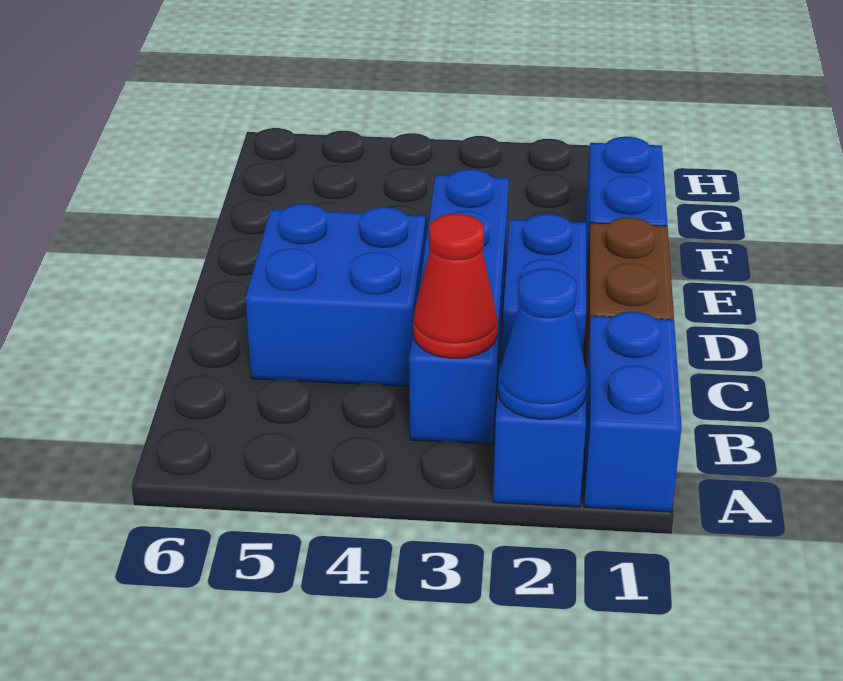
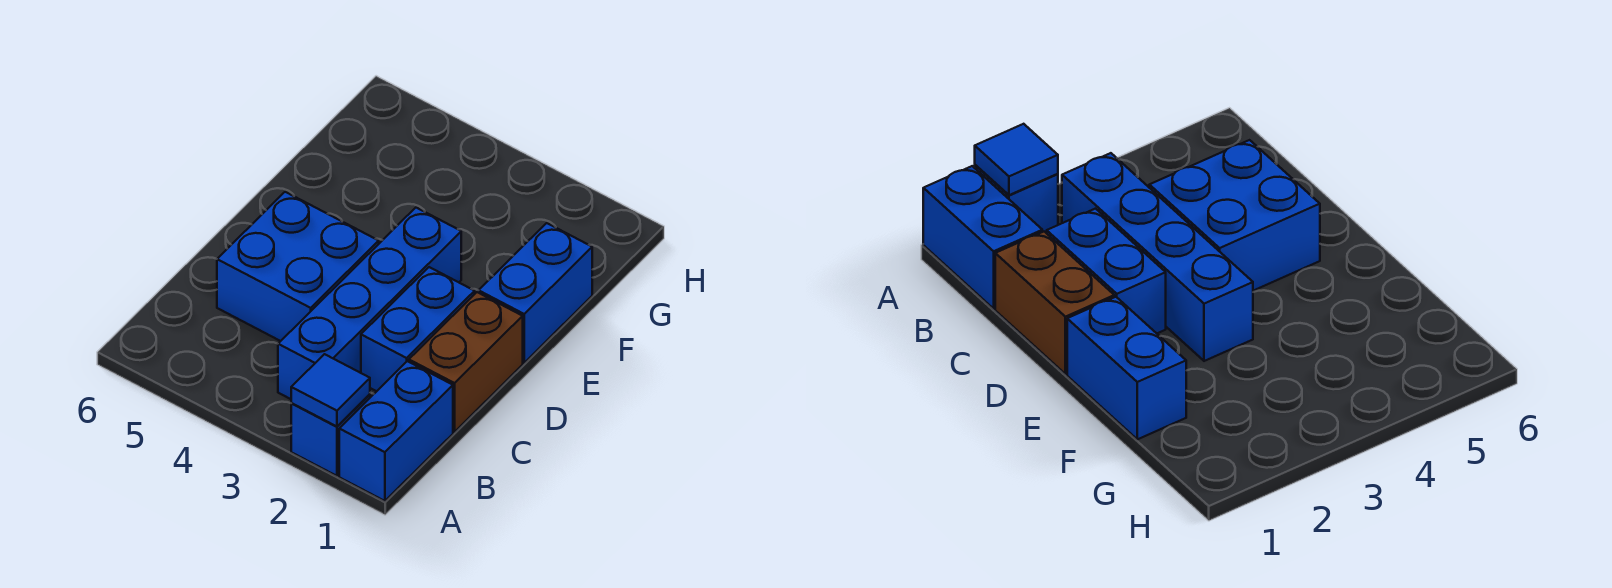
blue 1x1 cone [498,268,587,420] -> blue 1x1 tile [291,354,370,426]
red 1x1 cone [413,214,498,358] -> none

